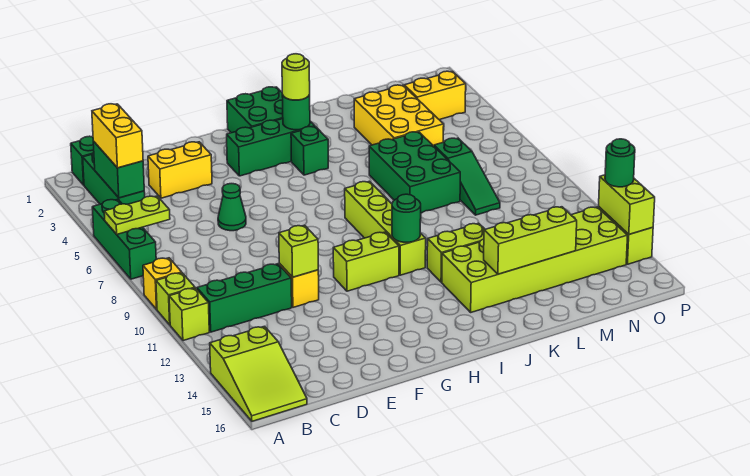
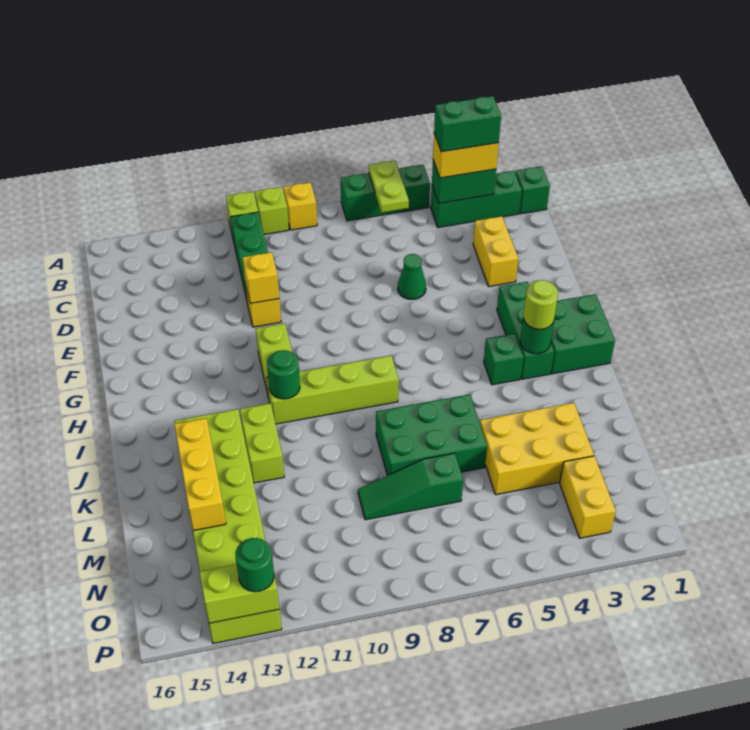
lime 2x3 slope [210,326,307,421] -> none
none -> green 1x2 brick [434,96,501,152]
lime 1x1 brick [279,225,318,277] -> yellow 1x1 brick [243,252,279,303]
lime 1x3 brick [484,207,577,274] -> yellow 1x3 brick [174,418,226,531]

